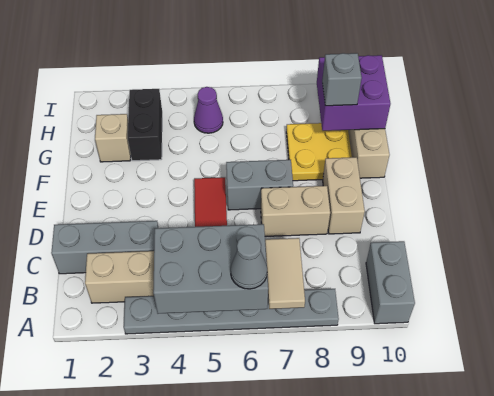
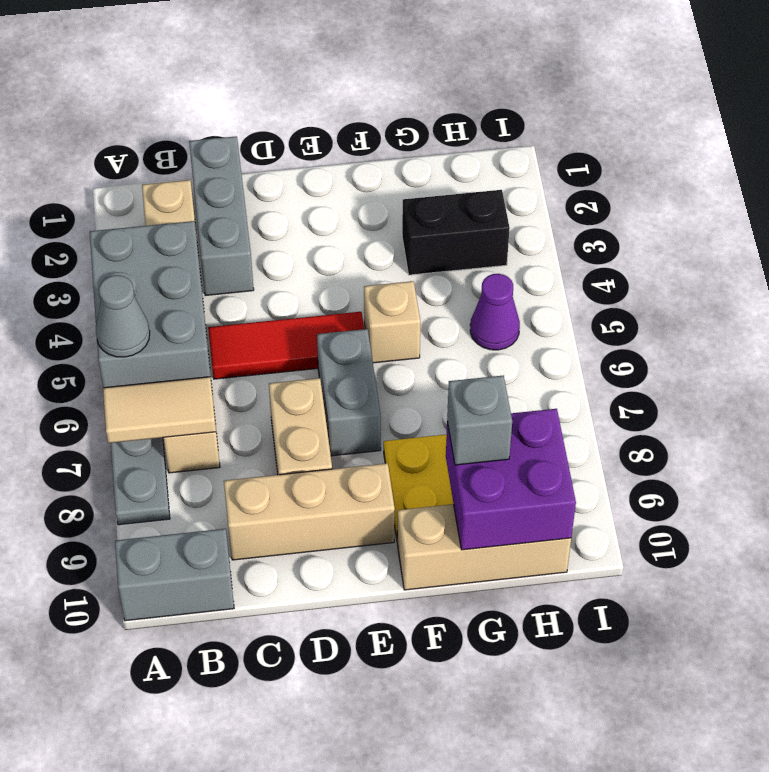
tan 1x2 brick [323,157,365,234] -> tan 1x3 brick [224,463,395,560]
tan 1x1 brick [95,114,131,162] -> tan 1x1 brick moved to [364,281,420,363]

